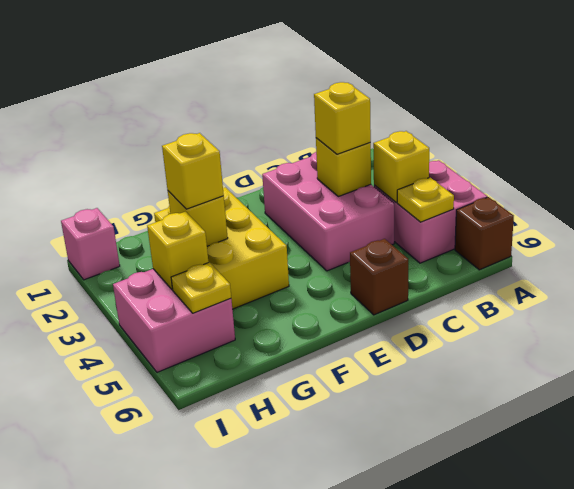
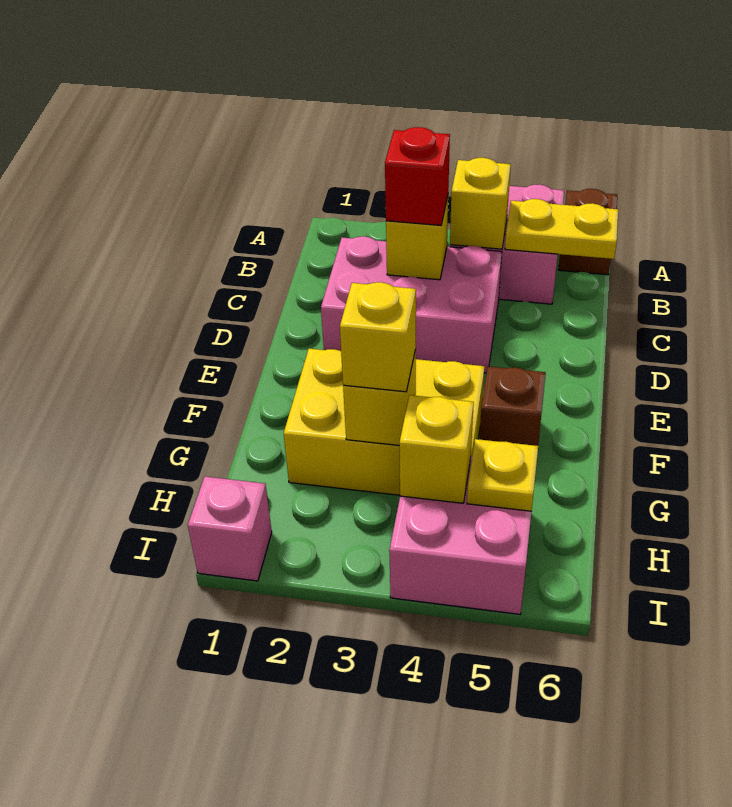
yellow 1x1 plate [397,178,454,222] -> yellow 1x2 plate [505,199,618,259]
yellow 1x1 brick [314,82,371,154] -> red 1x1 brick [385,127,450,225]
brown 1x1 brick [350,239,408,315] -> brown 1x1 brick moved to [479,366,546,446]

